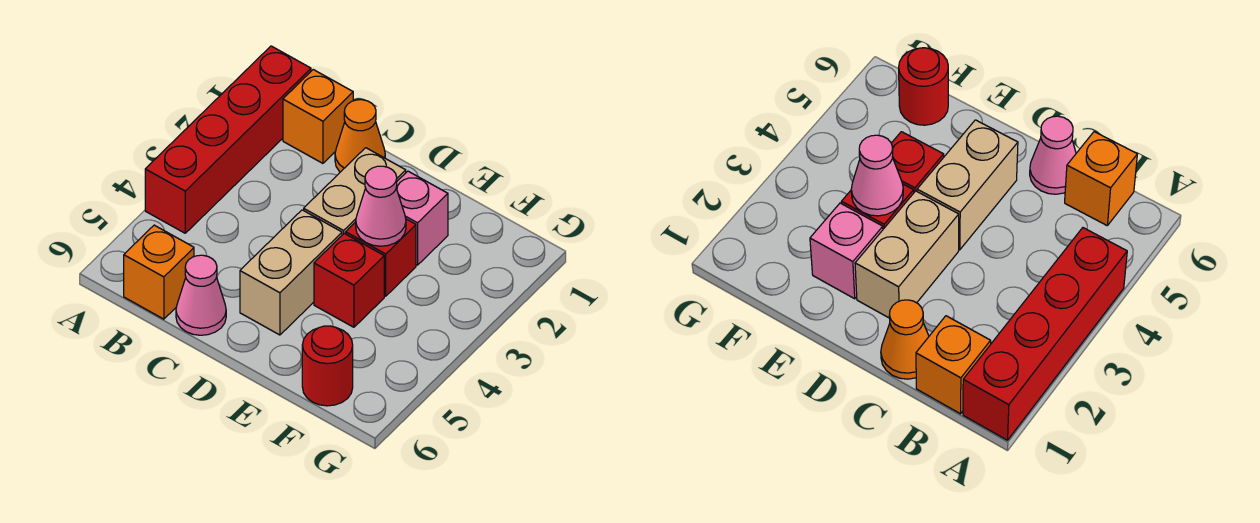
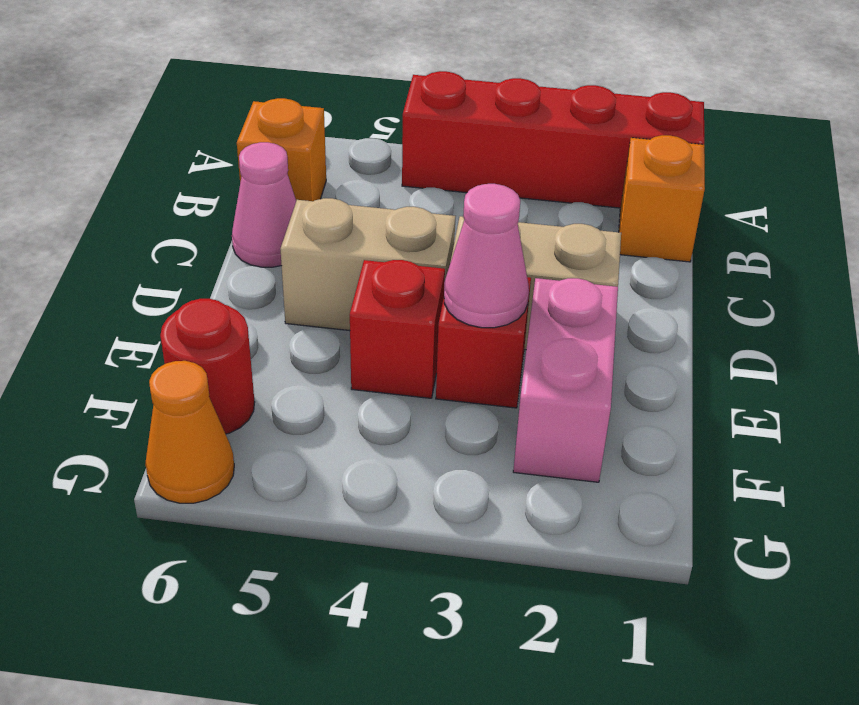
orange 1x1 cone [335,100,385,172] -> orange 1x1 cone moved to [145,361,234,503]
pink 1x1 brick [396,171,448,265] -> pink 1x2 brick [513,278,618,482]

